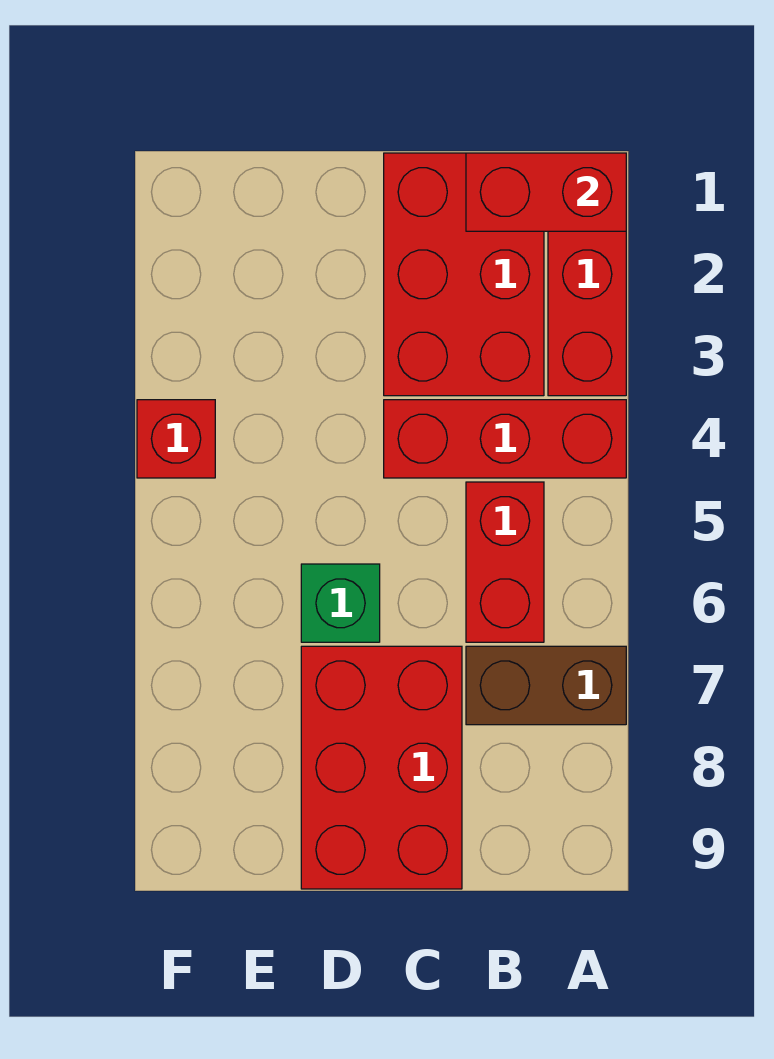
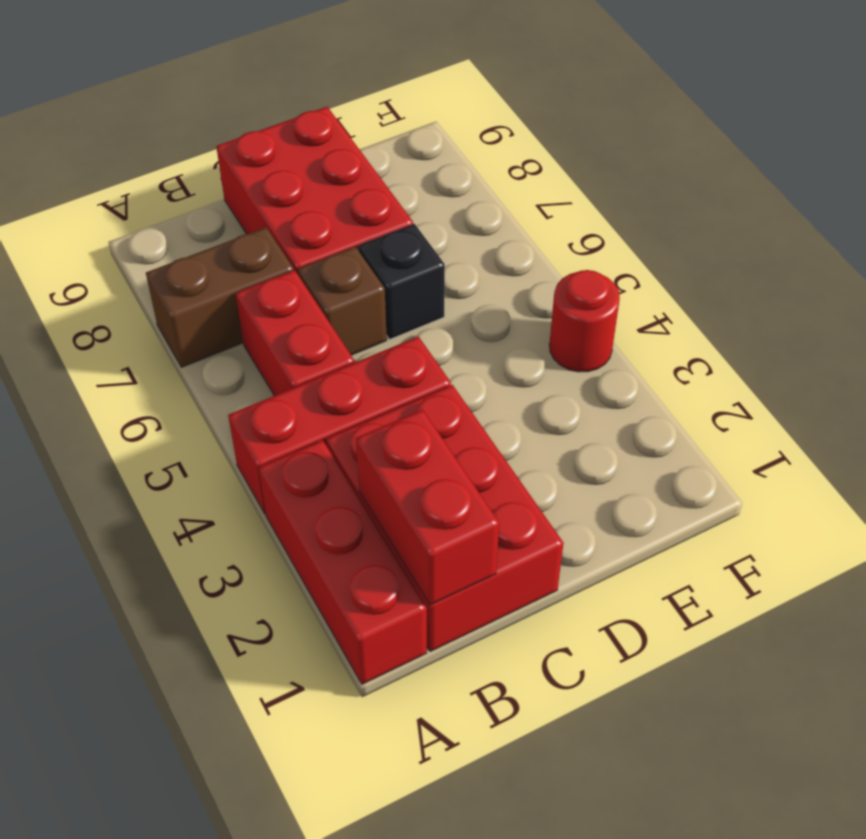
red 1x2 brick [466,153,626,231] -> red 1x2 brick turned to [356,409,499,605]
none -> brown 1x1 brick [298,247,387,355]
green 1x1 brick [301,564,380,642] -> black 1x1 brick [358,224,445,339]
red 1x1 brick [137,400,215,478] -> red 1x1 round brick [549,270,620,372]

